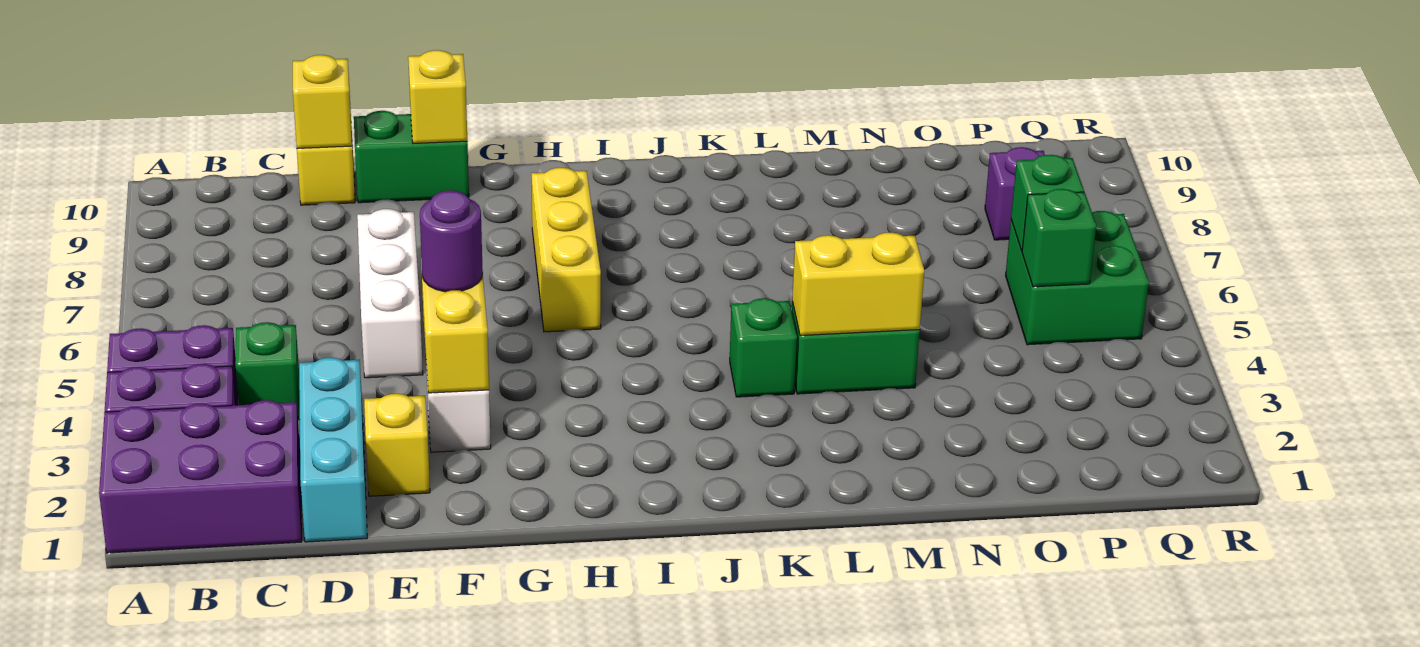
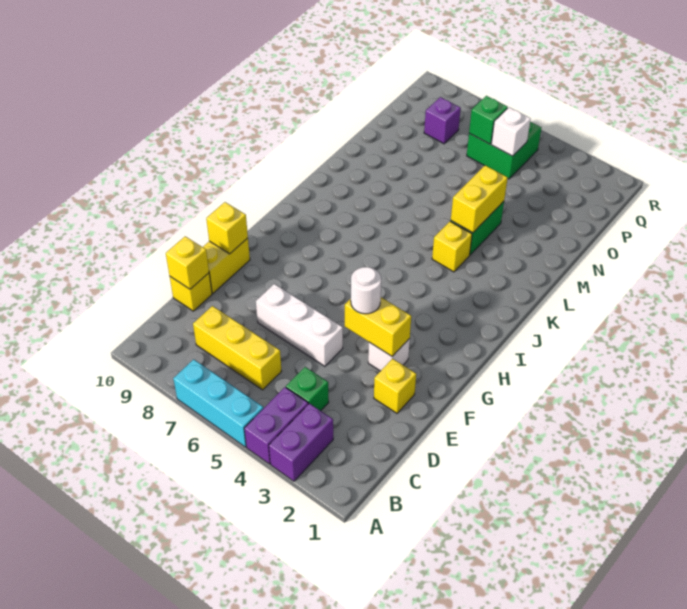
purple 2x3 brick [99,400,302,553] -> none
cyan 1x3 brick [299,358,367,542] -> cyan 1x3 brick moved to [173,359,263,447]
green 1x2 brick [354,111,469,203] -> yellow 1x2 brick [203,238,250,293]
purple 1x1 round brick [420,190,483,292] -> white 1x1 round brick [351,267,381,314]
yellow 1x3 brick [531,168,601,332] -> yellow 1x3 brick moved to [193,306,282,390]
green 1x1 brick [730,298,797,397] -> yellow 1x1 brick [432,221,472,272]
green 1x1 brick [1022,189,1096,287] -> white 1x1 brick [491,107,531,156]

